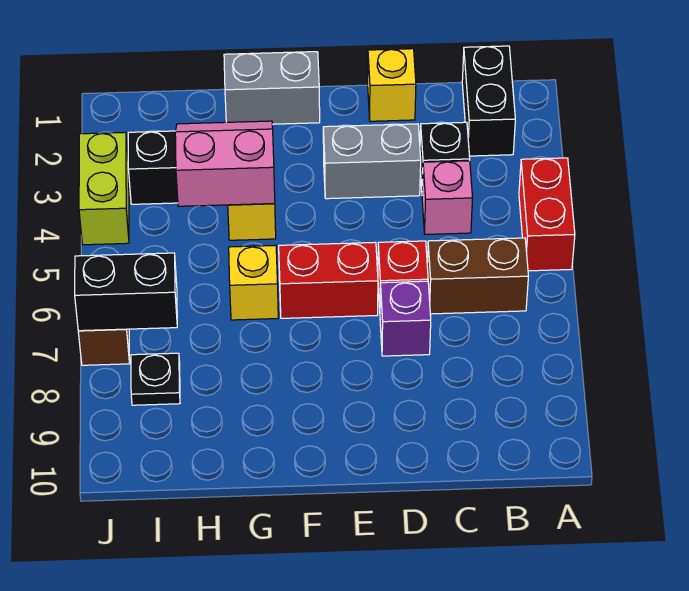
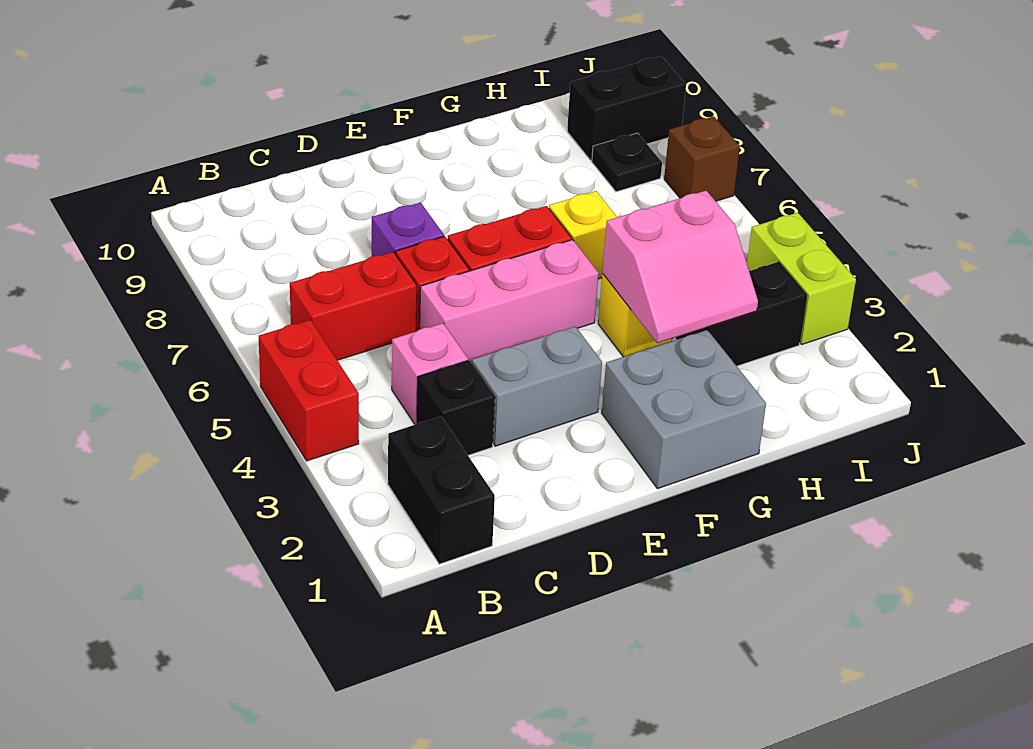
brown 1x2 brick [427,238,528,314] -> red 1x2 brick [290,252,417,360]
yellow 1x1 brick [368,49,416,121] -> none
none -> pink 1x3 brick [420,240,598,362]
grey 1x2 brick [224,52,320,124] -> grey 2x2 brick [602,330,766,489]
black 1x2 brick [75,253,177,331] -> black 1x2 brick moved to [567,56,686,160]

